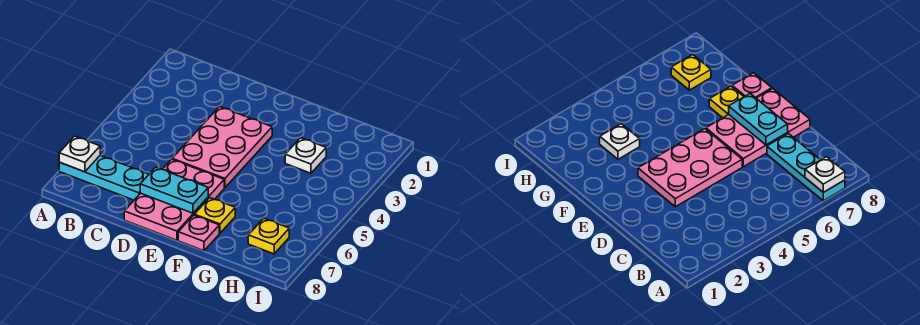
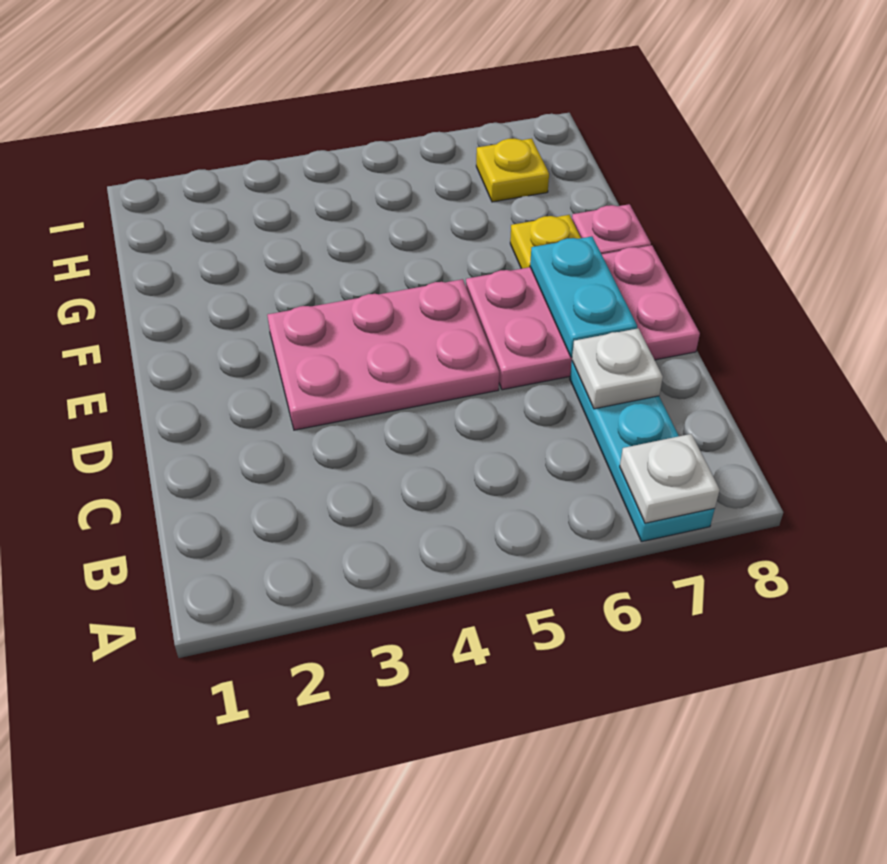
white 1x1 plate [285,138,326,173] -> white 1x1 plate moved to [572,328,663,409]

